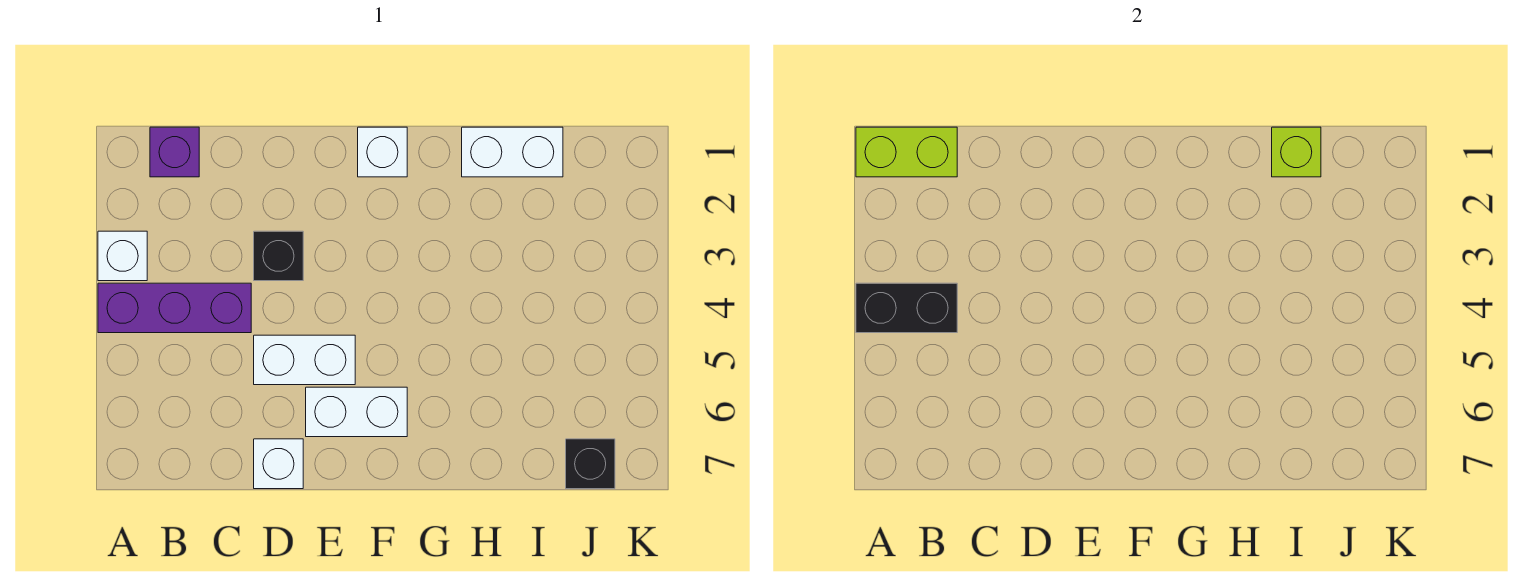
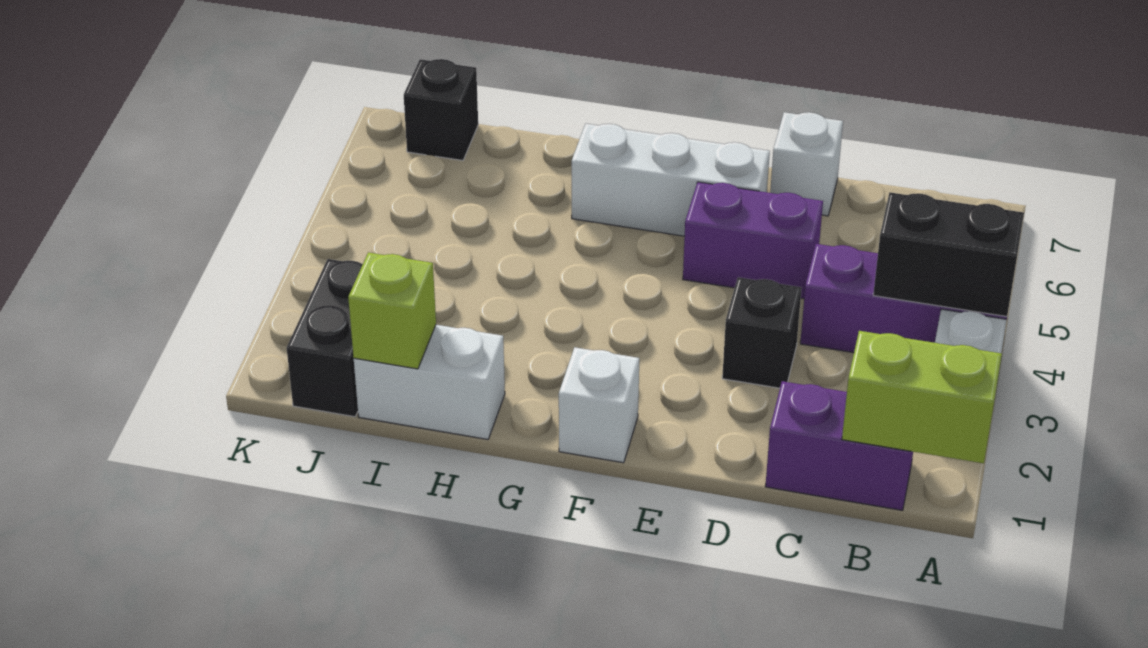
purple 1x1 brick [150,127,199,177] -> purple 1x2 brick [765,381,913,510]
white 1x2 brick [254,335,355,385] -> purple 1x2 brick [683,182,823,299]
white 1x2 brick [306,387,407,437] -> white 1x3 brick [572,124,770,236]
none -> black 1x2 brick [287,259,363,417]

